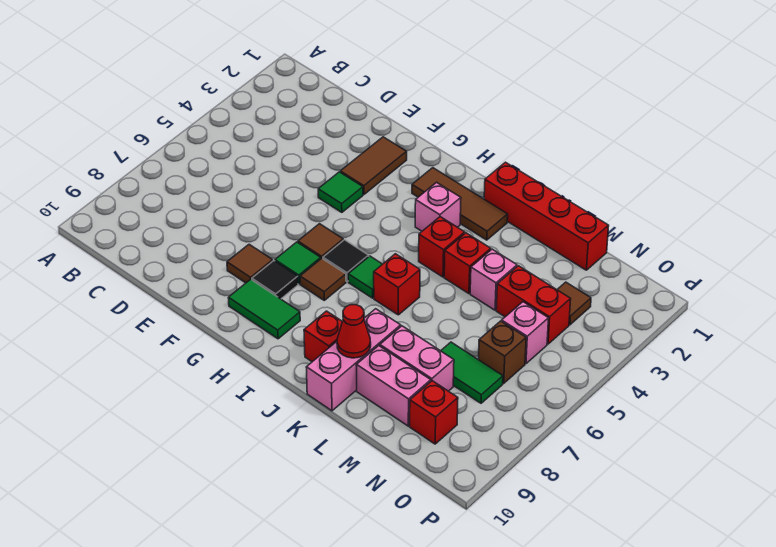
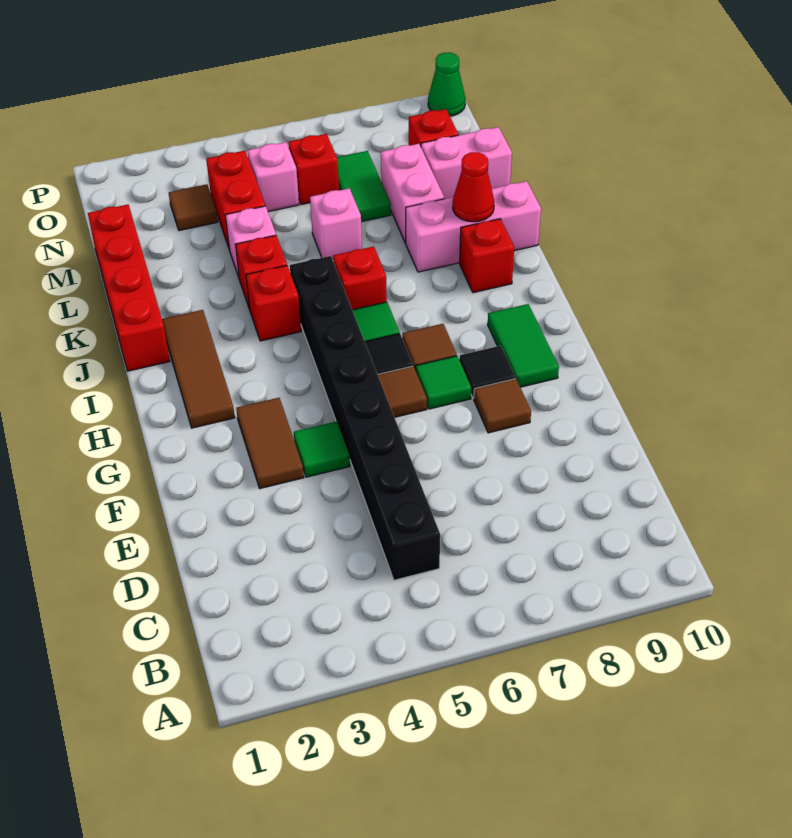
none -> black 1x8 brick [290,256,440,580]
brown 1x2 tile [340,137,407,194] -> brown 1x2 tile turned to [236,398,304,488]
pink 1x1 brick [415,182,461,231] -> pink 1x1 brick moved to [310,188,362,259]
pink 1x2 brick [356,346,431,426] -> pink 1x2 brick turned to [421,127,512,199]
brown 1x1 brick [479,321,526,383] -> red 1x1 brick [288,134,339,205]
none -> green 1x1 cone [428,52,465,116]

